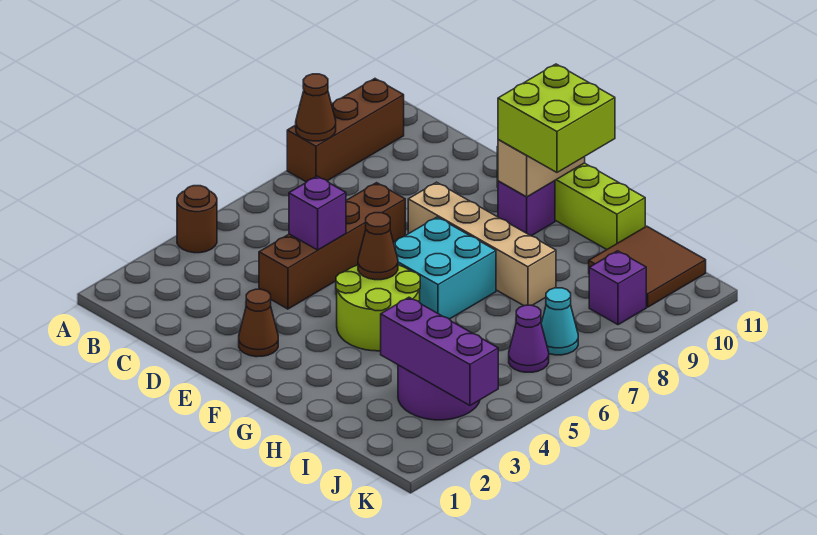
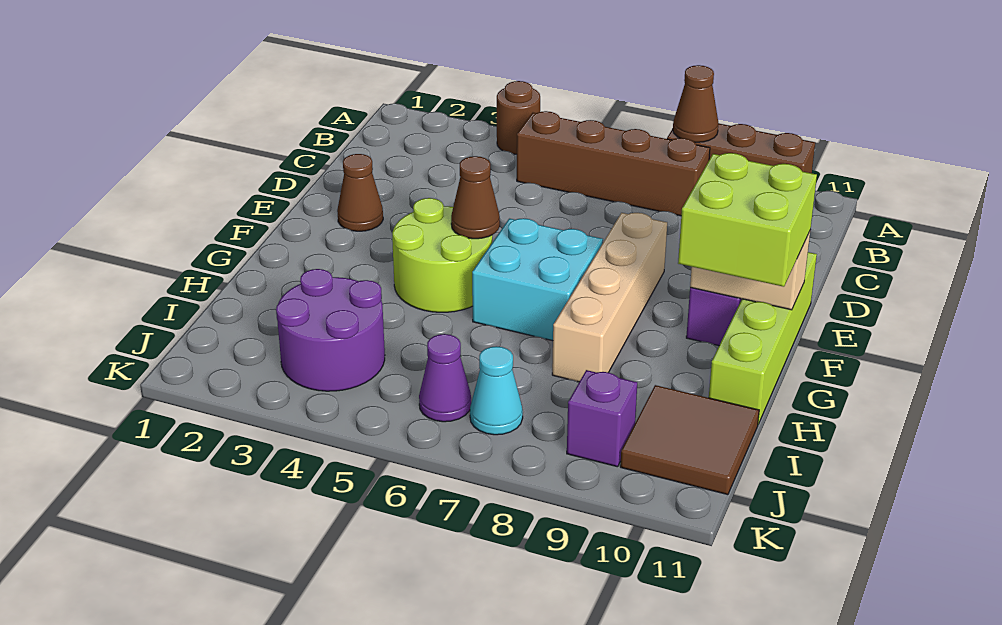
brown 1x4 brick [259,183,405,309] -> brown 1x4 brick moved to [517,111,710,216]
purple 1x1 brick [289,176,346,250] -> none
purple 1x3 brick [381,297,498,405] -> none

